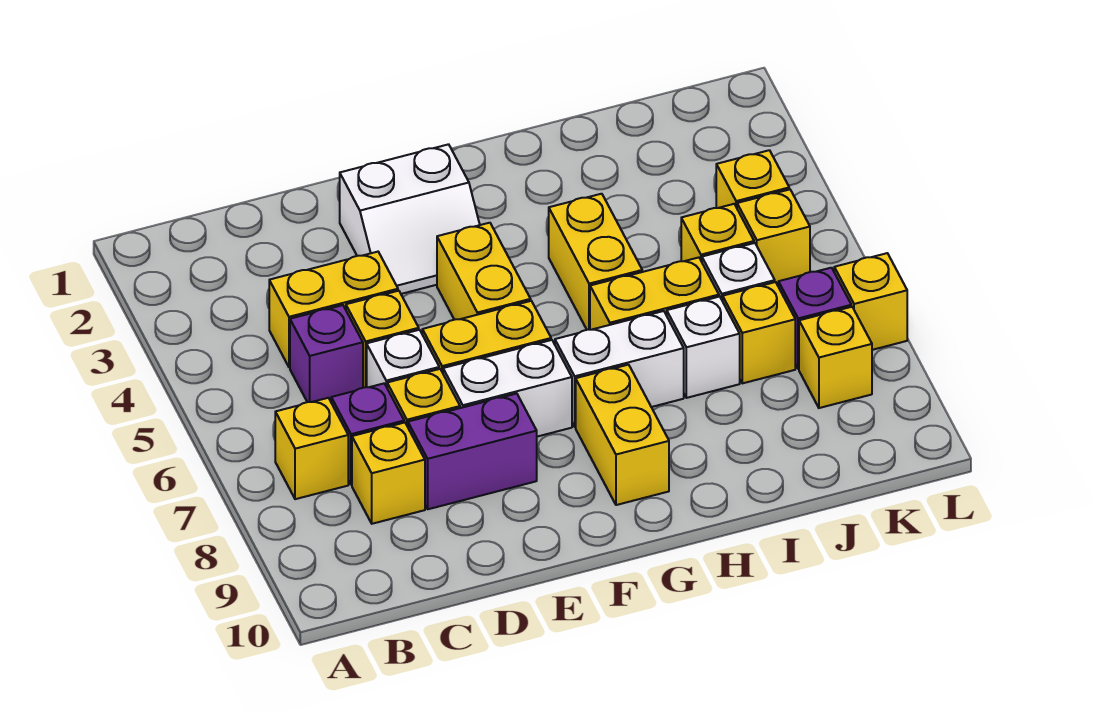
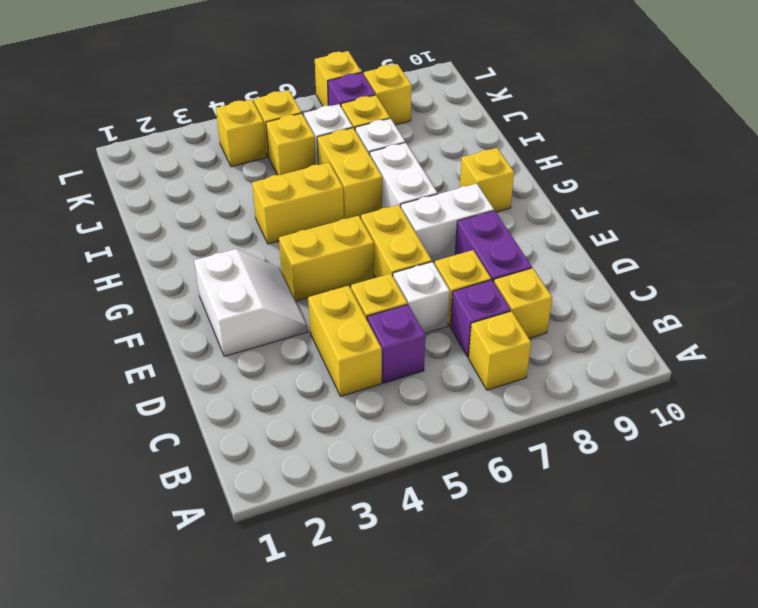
white 1x2 brick [443,340,572,437] -> white 1x2 brick turned to [401,184,494,262]
yellow 1x2 brick [576,365,669,505] -> yellow 1x1 brick [460,148,514,212]

